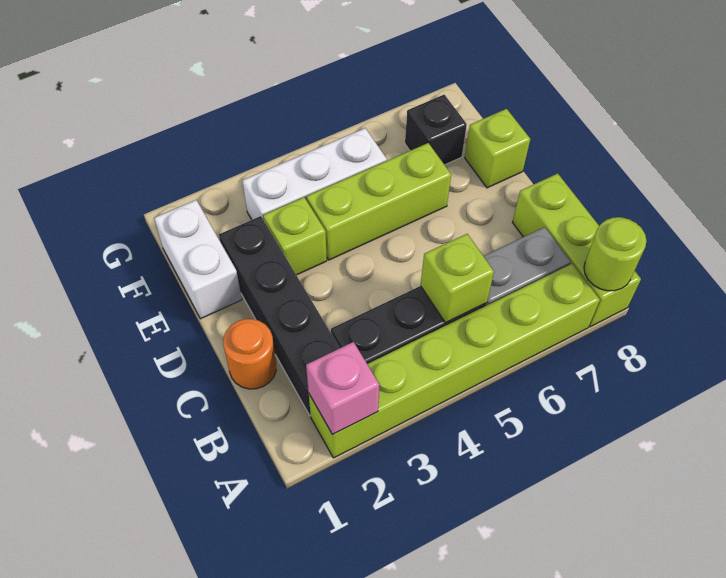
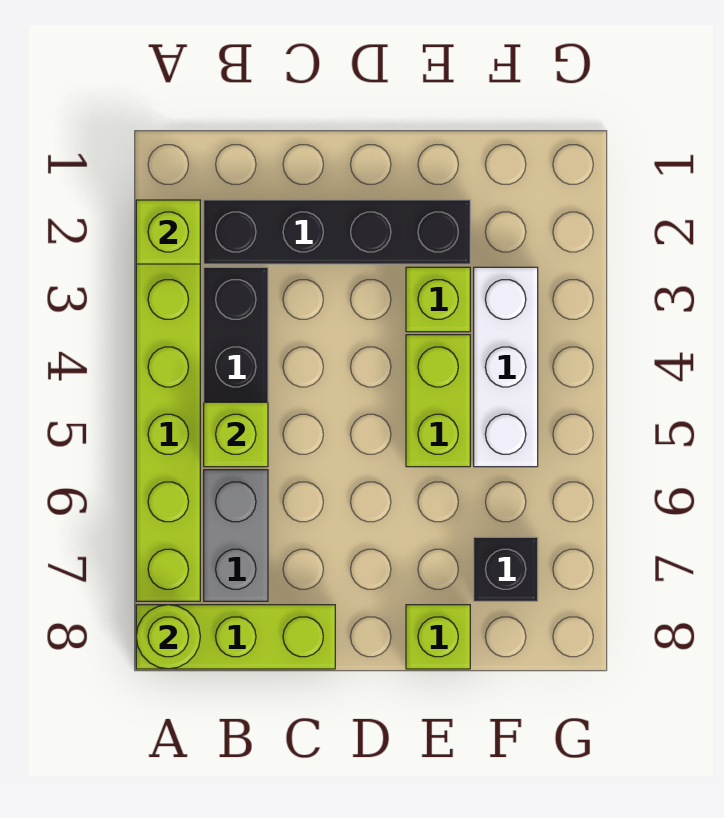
pink 1x1 brick [306,342,379,435] -> lime 1x1 brick [136,200,200,264]
orange 1x1 round brick [223,319,276,389] -> none
white 1x2 brick [154,200,242,319] -> none
lime 1x3 brick [306,143,451,260] -> lime 1x2 brick [406,335,470,467]

